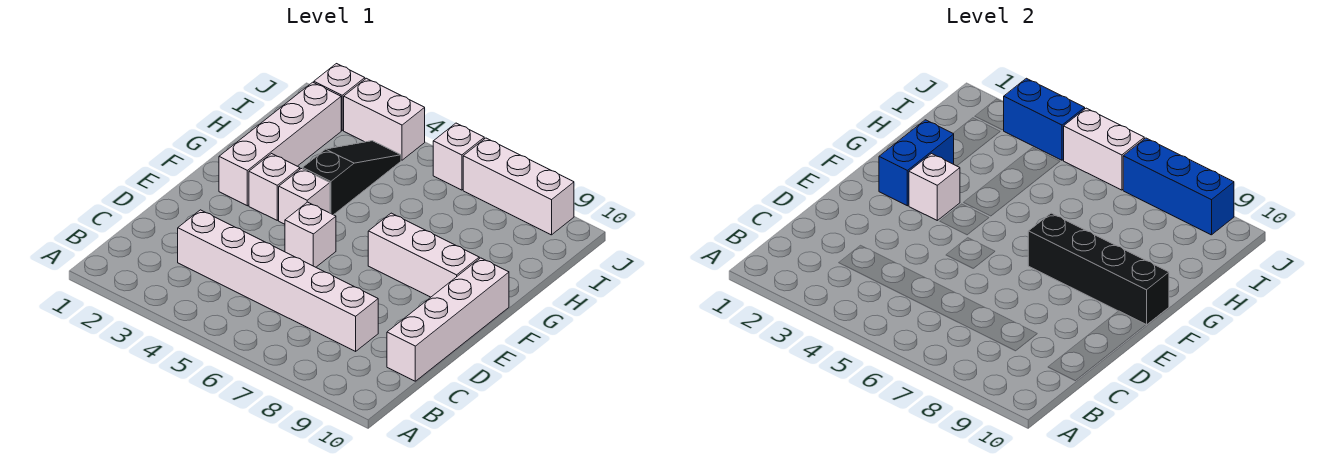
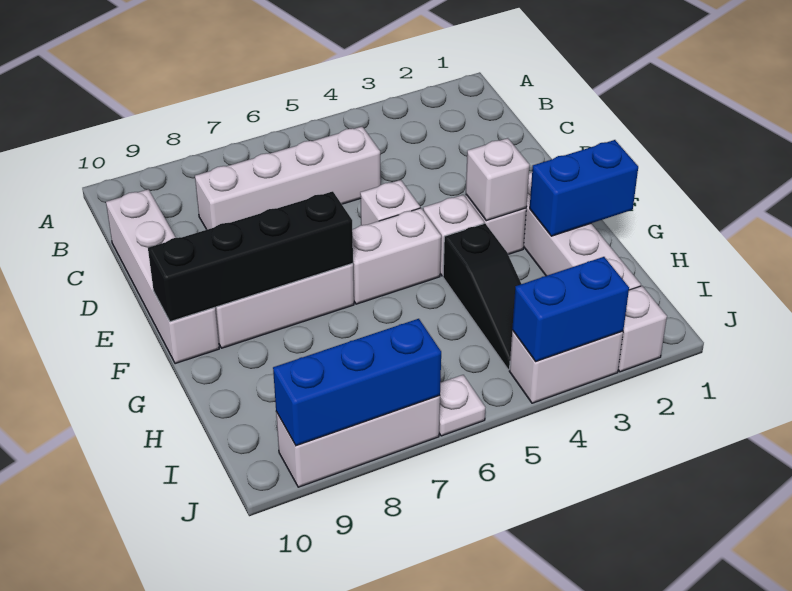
white 1x6 brick [178,210,378,351] -> white 1x4 brick [195,127,381,230]
blue 1x2 brick [879,120,954,206] -> blue 1x2 brick turned to [530,140,638,236]
white 1x2 brick [1064,108,1144,190] -> white 1x2 brick moved to [352,208,441,304]
white 1x1 brick [433,123,484,190] -> white 1x1 plate [439,375,485,436]

